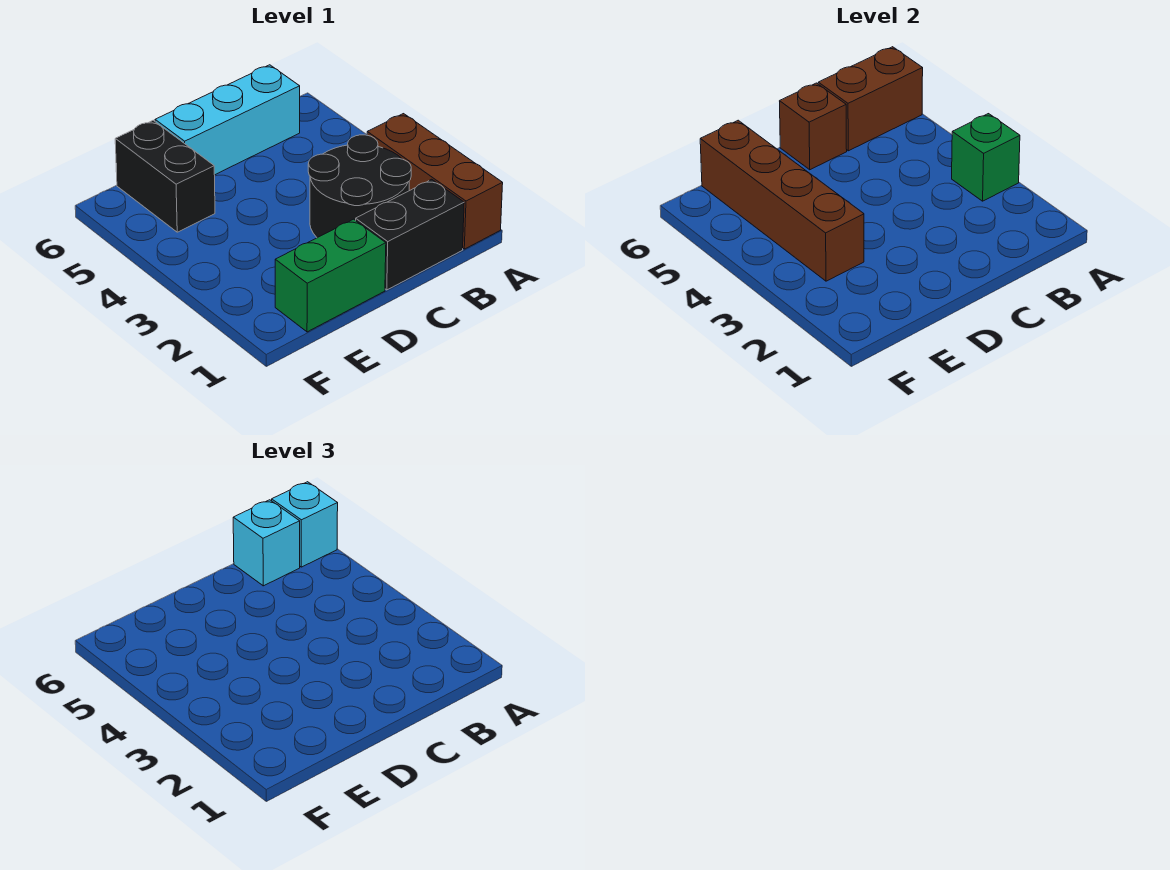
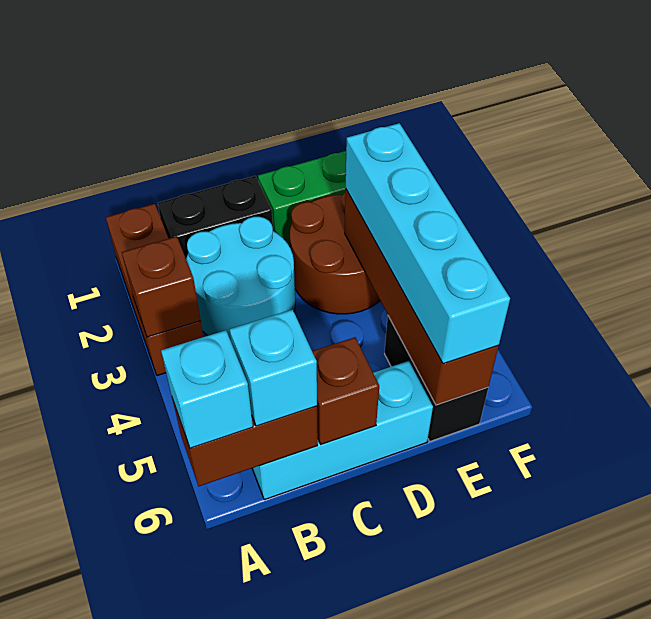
green 1x1 brick [952,114,1020,201] -> brown 1x1 brick [122,236,201,337]
black 2x2 round brick [308,135,411,238] -> cyan 2x2 round brick [186,217,295,341]
none -> brown 2x2 round brick [290,193,380,314]
none -> cyan 1x4 brick [346,123,510,364]

